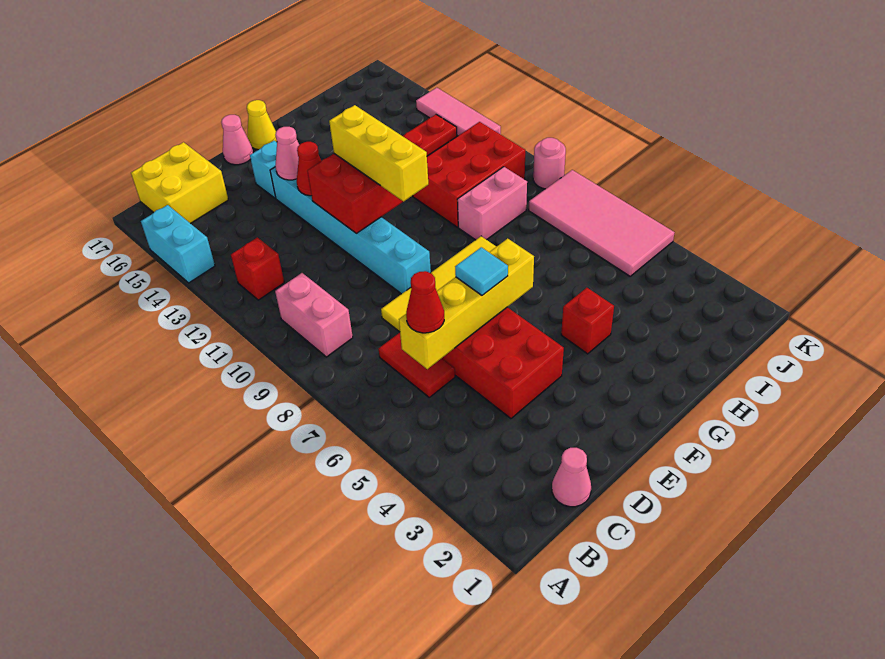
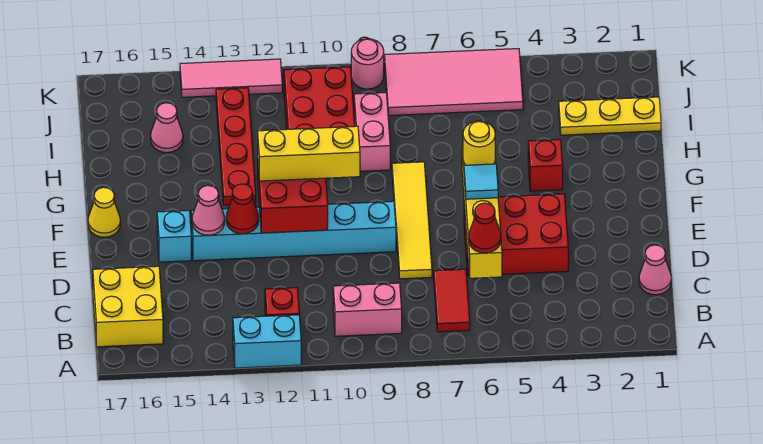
cyan 1x2 brick [141,205,215,283] -> cyan 1x2 brick moved to [233,315,301,368]
red 1x2 tile [379,333,455,397] -> red 1x2 tile turned to [434,269,470,332]
pink 1x1 cone [221,115,253,165] -> pink 1x1 cone moved to [151,103,183,153]
none -> yellow 1x1 round brick [463,121,495,165]
none -> yellow 1x3 plate [559,97,661,135]

